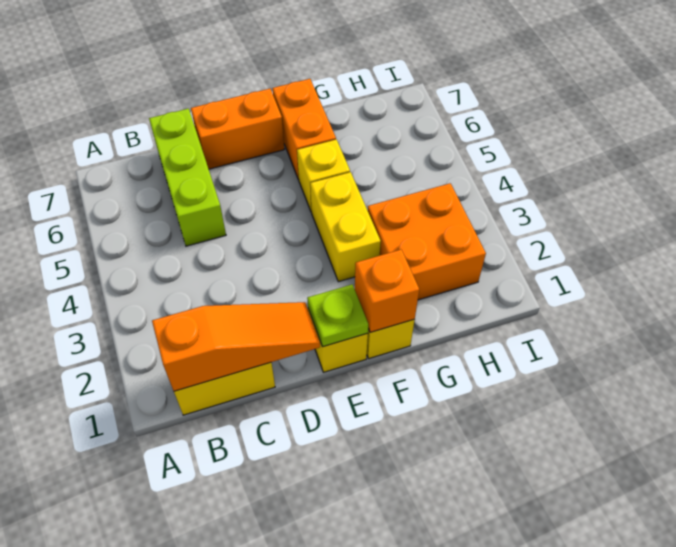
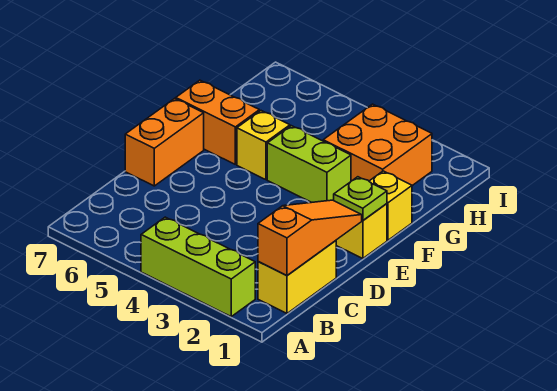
lime 1x3 brick [149,109,226,246] -> lime 1x3 brick moved to [141,217,255,316]
orange 1x1 brick [355,249,419,332] -> none
yellow 1x2 brick [310,172,381,282] -> lime 1x2 brick [267,126,351,202]

